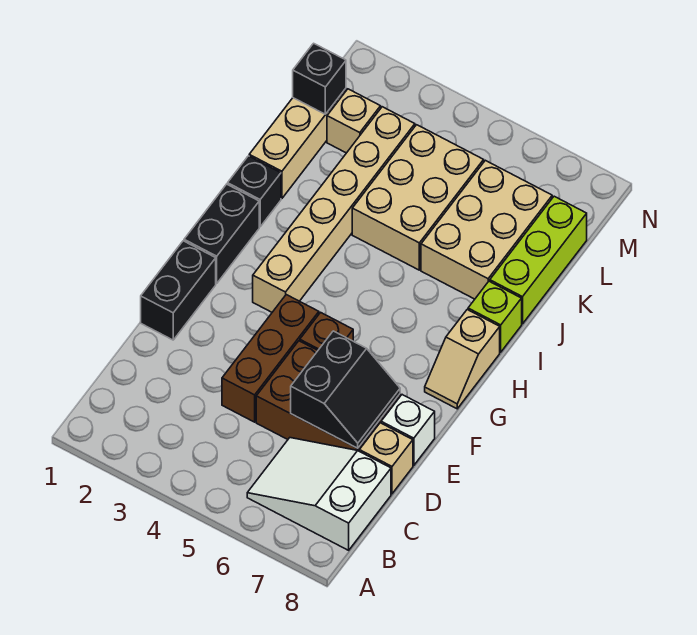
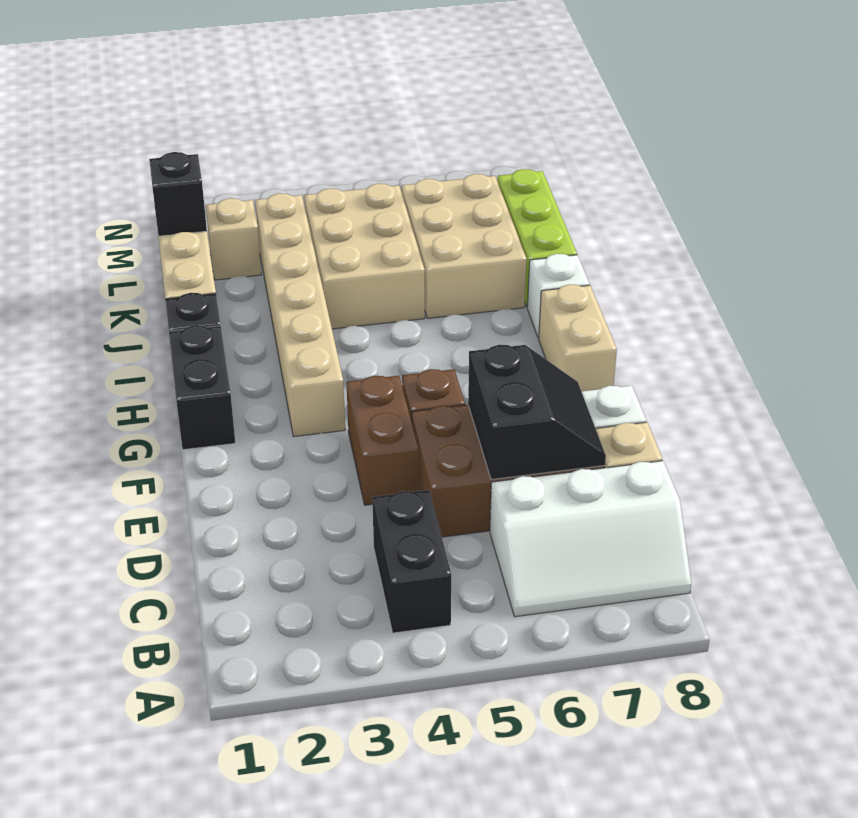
white 2x3 slope [247,438,391,550] -> white 2x3 slope turned to [490,461,691,617]
brown 1x3 brick [222,295,319,422] -> brown 1x2 brick [346,376,419,505]
black 1x2 brick [141,241,216,340] -> black 1x2 brick moved to [372,490,451,633]
tan 1x2 slope [425,310,500,409] -> tan 1x2 brick [539,285,617,391]
lime 1x1 brick [468,281,522,352] -> white 1x1 brick [527,254,590,338]

